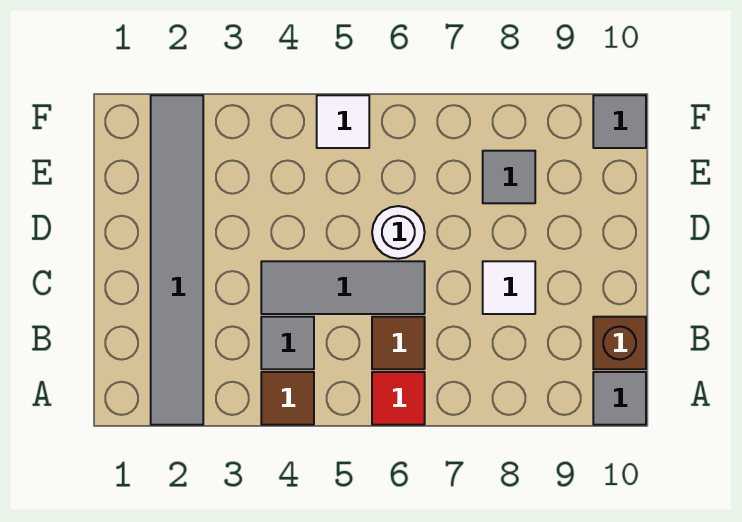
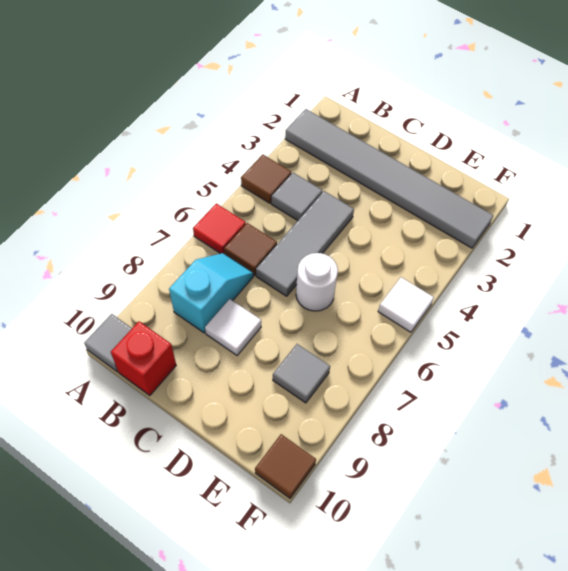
none -> cyan 1x2 slope [169,253,253,333]
brown 1x1 brick [593,317,646,369] -> red 1x1 brick [111,322,176,395]
grey 1x1 tile [593,95,646,148] -> brown 1x1 tile [255,434,316,498]

